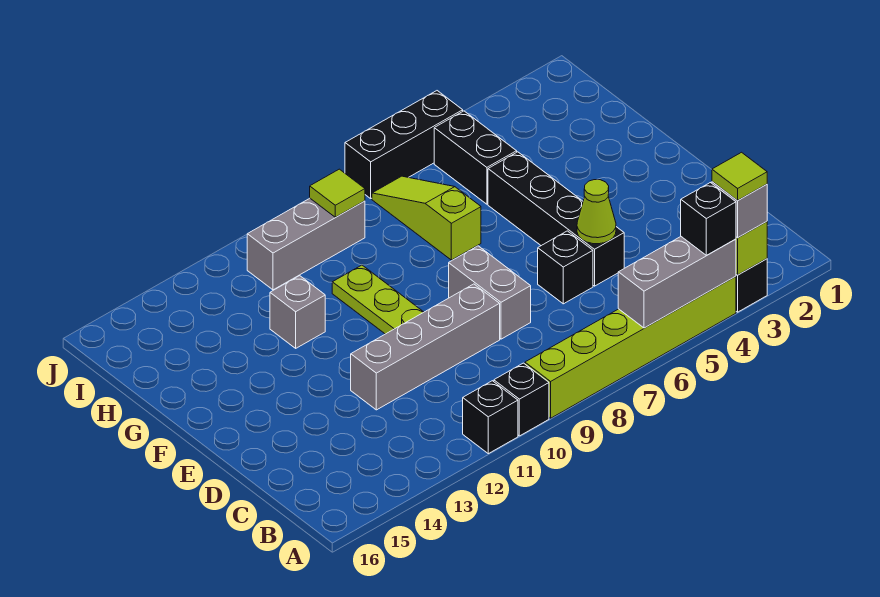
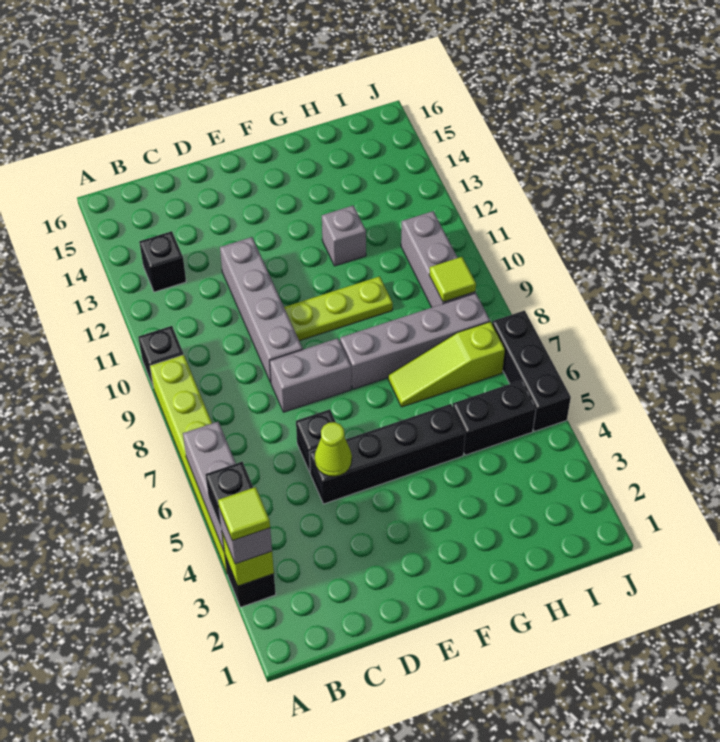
black 1x1 brick [463,381,518,454] -> black 1x1 brick moved to [139,231,186,292]
none -> grey 1x4 brick [340,293,490,389]
lime 1x3 slope [372,176,481,260] -> lime 1x3 slope turned to [388,322,505,407]

